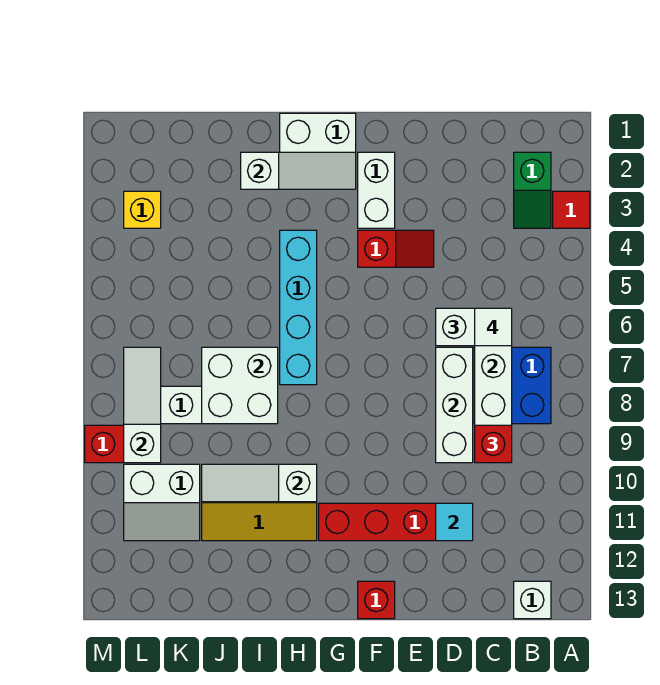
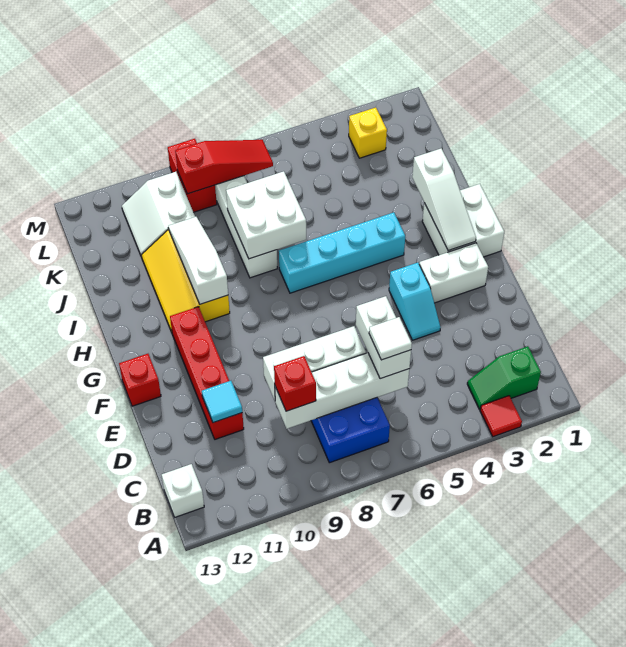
red 1x2 slope [358,230,434,267] -> cyan 1x2 slope [389,263,440,340]
white 1x3 slope [124,347,161,463] -> red 1x3 slope [175,140,273,194]

